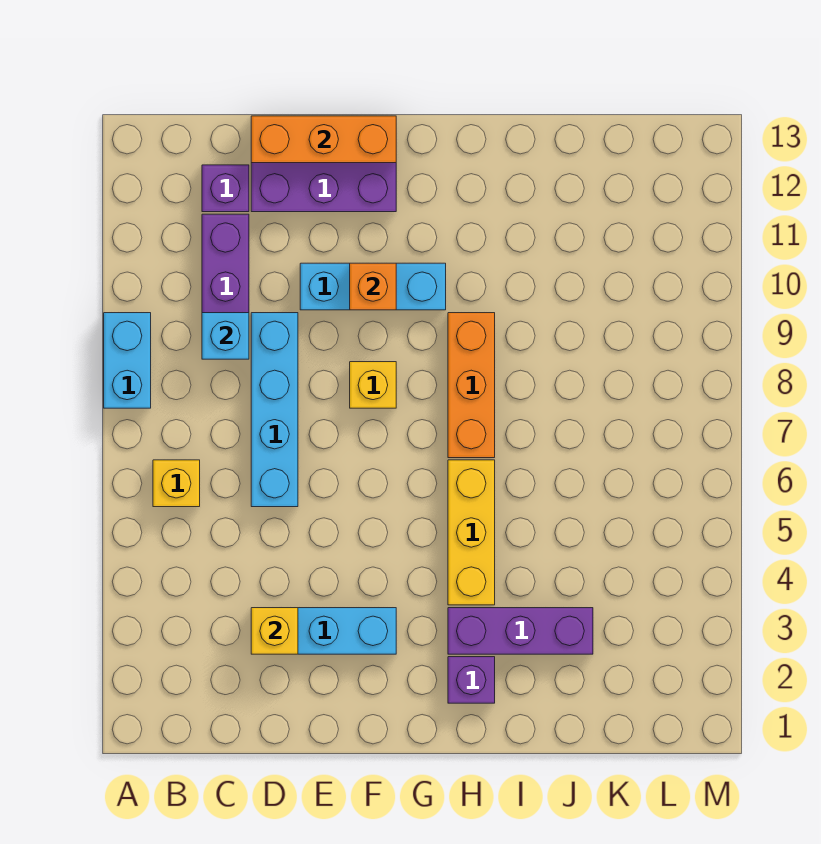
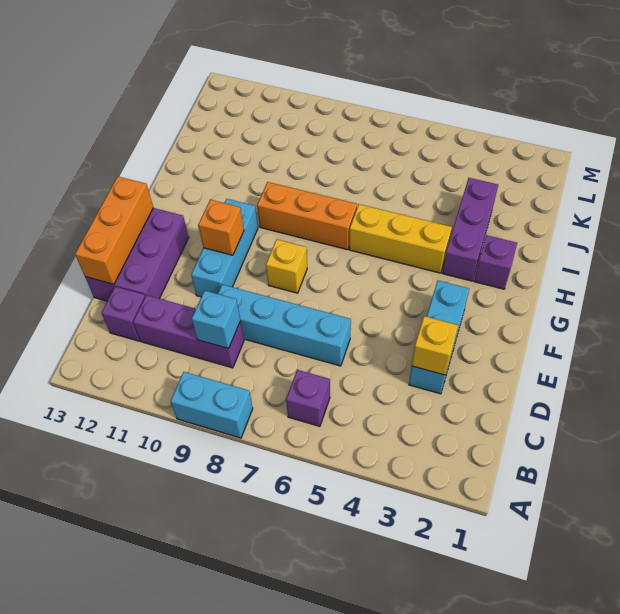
yellow 1x1 brick [153,460,200,507] -> purple 1x1 brick [286,370,330,426]

